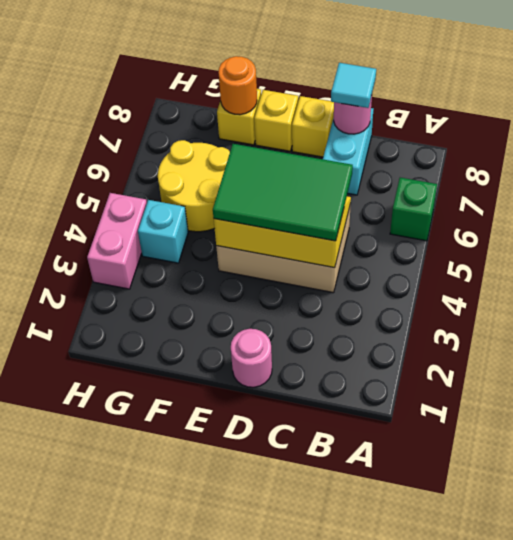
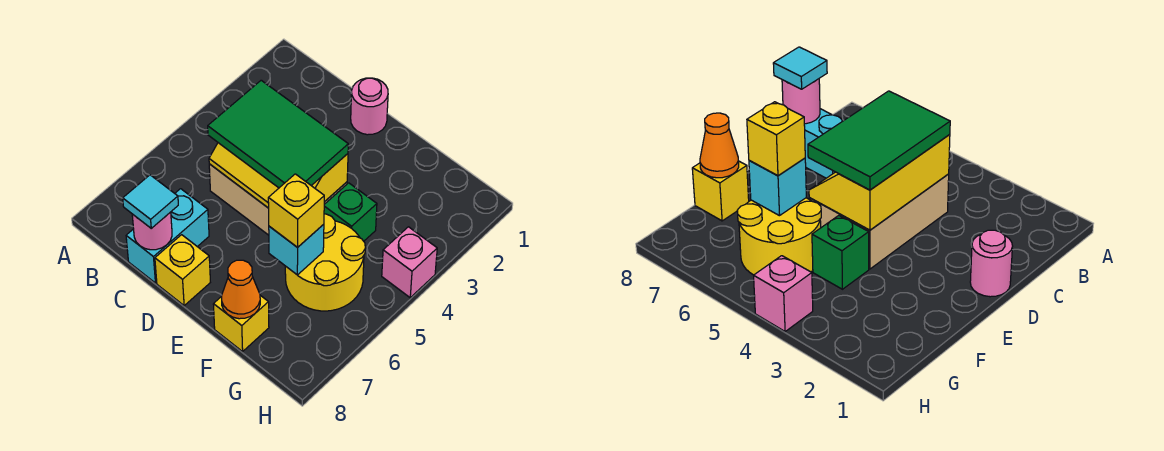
green 1x1 brick [390,178,437,241] -> green 1x1 brick moved to [324,183,377,241]
yellow 1x1 brick [254,90,298,151] -> yellow 1x1 brick moved to [268,174,324,247]
orange 1x1 round brick [218,56,257,115] -> orange 1x1 cone [221,260,260,319]
cyan 1x1 brick [138,200,188,263] -> cyan 1x1 brick moved to [269,224,324,275]
pink 1x2 brick [87,193,147,289] -> pink 1x1 brick [382,227,437,298]

